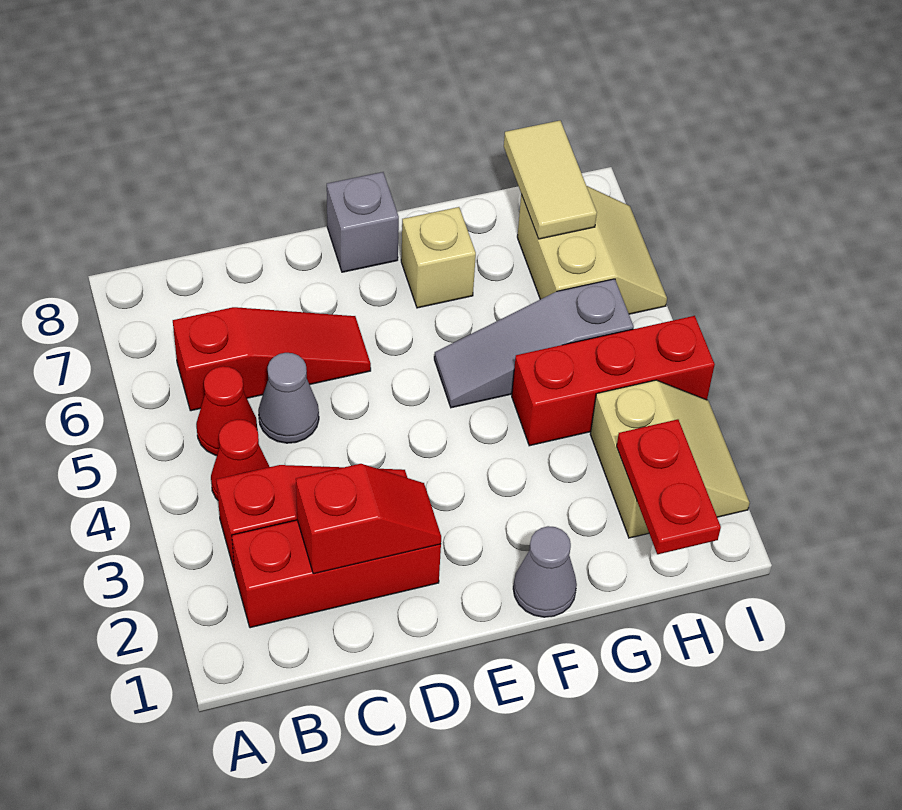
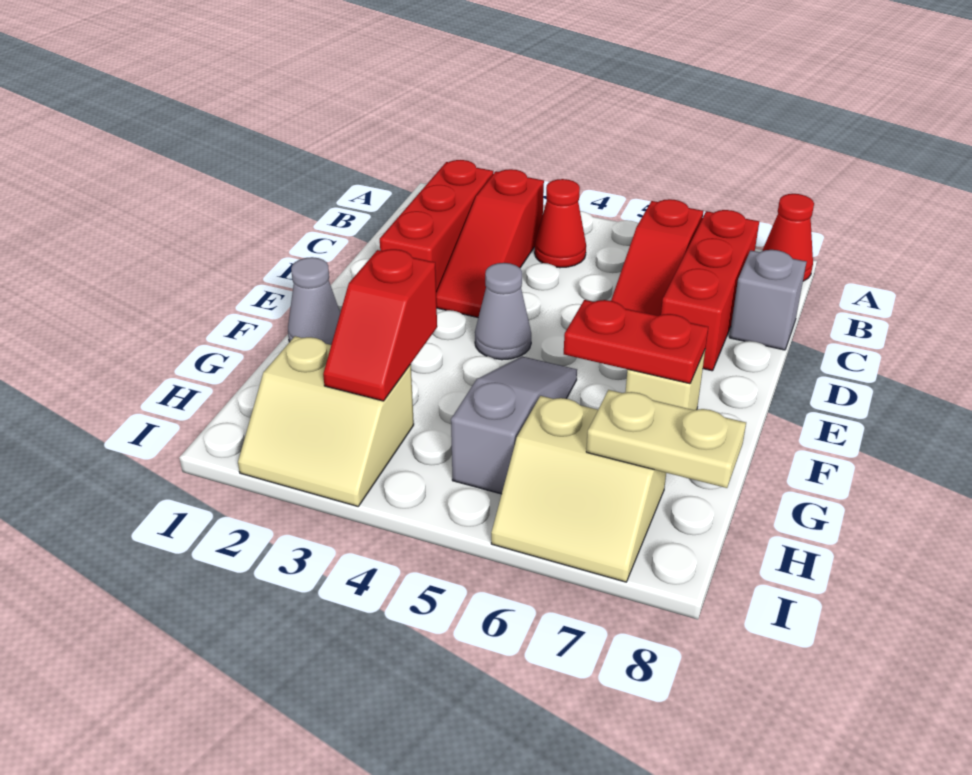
red 1x1 cone [196,366,257,456] -> red 1x1 cone moved to [762,194,814,281]
red 1x2 slope [296,464,441,574] -> red 1x2 slope moved to [323,249,437,401]
grey 1x1 cone [259,353,319,443] -> grey 1x1 cone moved to [475,263,531,360]
grey 1x1 brick [327,172,399,272] -> grey 1x1 brick moved to [729,250,806,350]
red 1x3 brick [512,316,715,446] -> red 1x3 brick moved to [661,210,759,371]
red 1x2 plate [617,419,721,554] -> red 1x2 plate moved to [564,300,708,384]
tan 1x2 tile [504,121,597,239] -> tan 1x2 plate [586,390,746,488]

